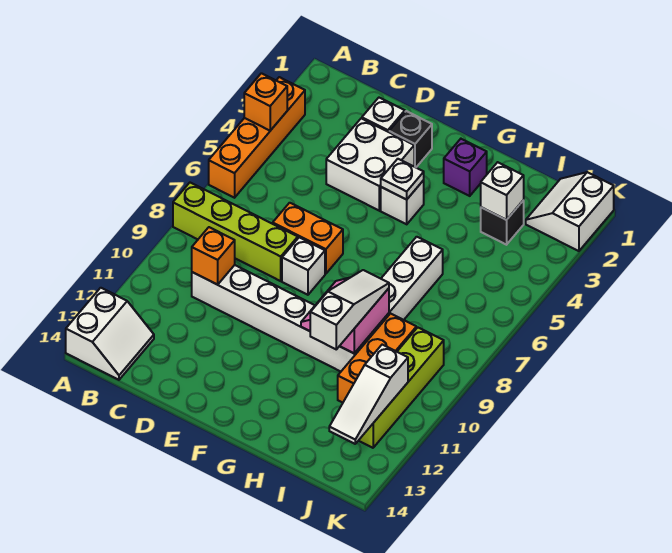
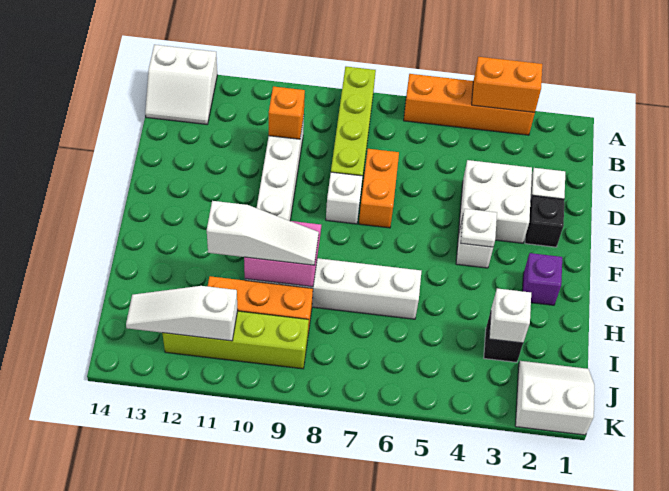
orange 1x1 brick [244,73,287,131] -> orange 1x2 brick [472,57,542,112]

